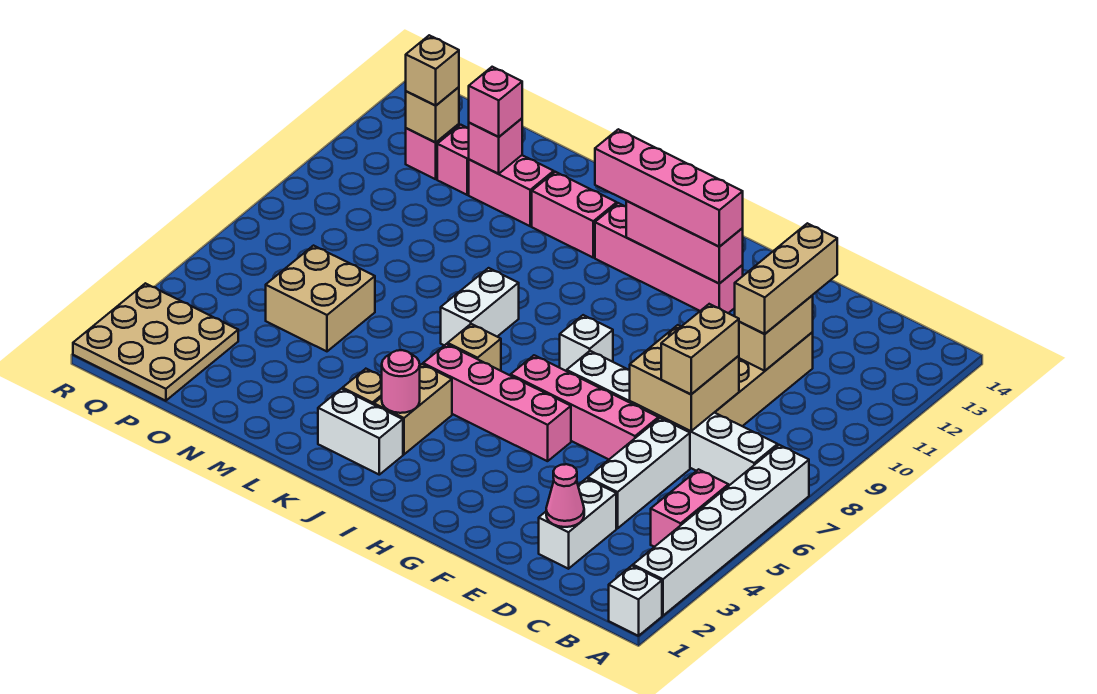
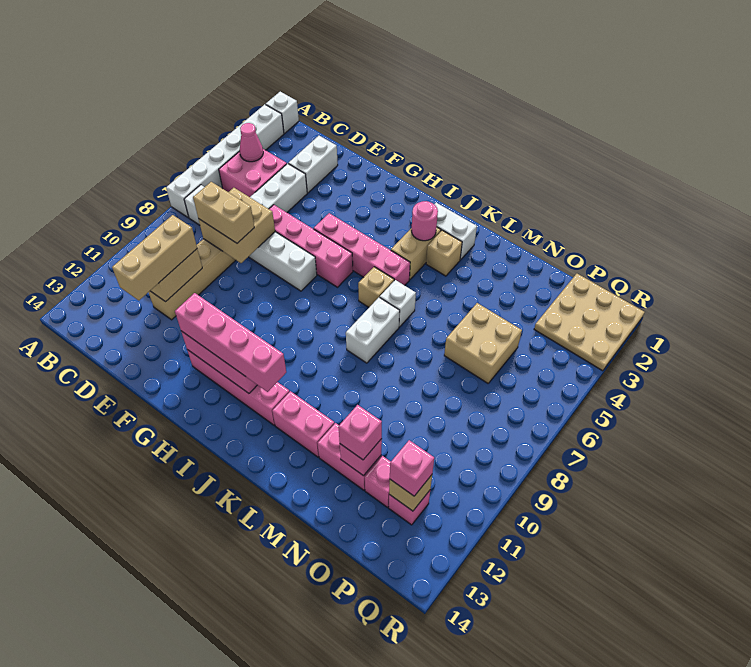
pink 1x2 brick [651,469,729,547] -> pink 2x2 brick [219,149,287,197]
pink 1x1 cone [546,464,584,527] -> pink 1x1 cone moved to [240,123,263,162]
tan 1x2 brick [661,304,739,394] -> tan 1x2 brick turned to [193,182,254,243]
white 1x1 brick [560,315,613,371] -> white 1x1 brick moved to [380,280,416,327]
tan 1x1 brick [406,35,459,106] -> pink 1x1 brick [390,440,434,496]

